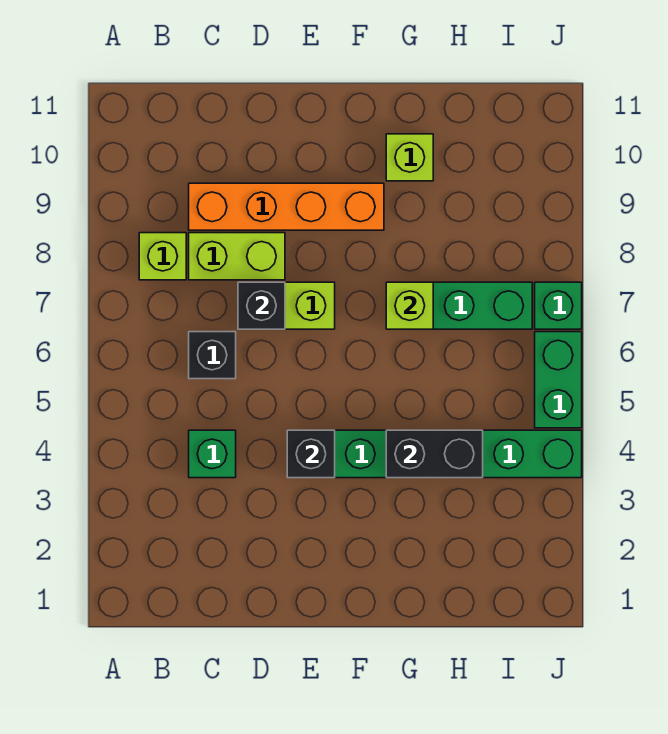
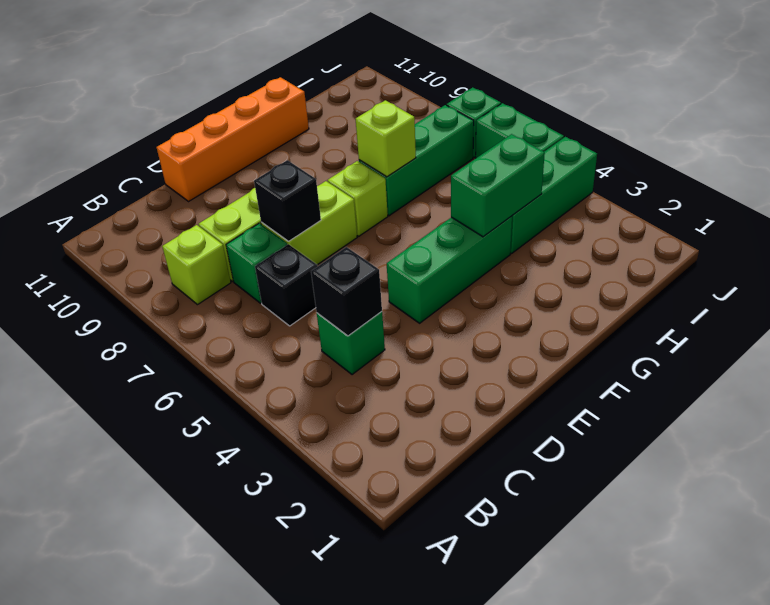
none -> green 1x1 brick [226,223,287,303]
orange 1x4 brick [189,183,384,230] -> orange 1x4 brick moved to [156,77,309,202]
black 1x1 brick [287,430,335,478] -> black 1x1 brick moved to [311,247,382,336]
black 1x2 brick [386,430,483,478] -> green 1x2 brick [451,134,545,237]
lime 1x1 brick [386,134,433,181] -> lime 1x1 brick moved to [328,161,388,236]

